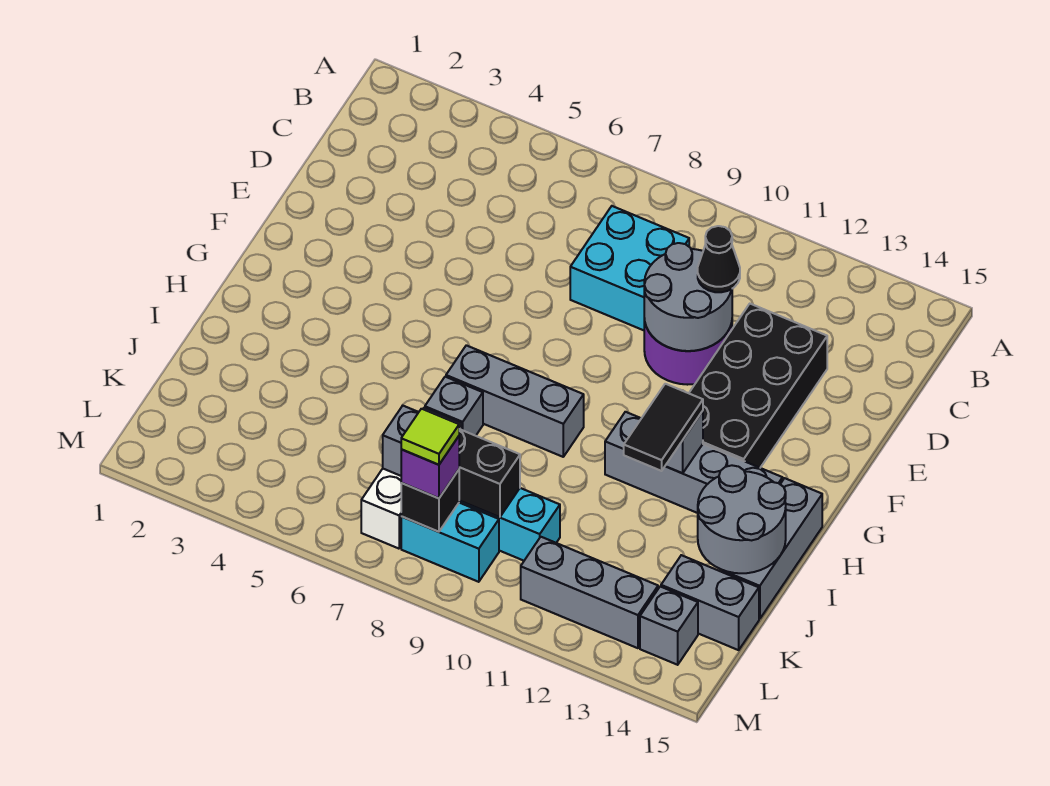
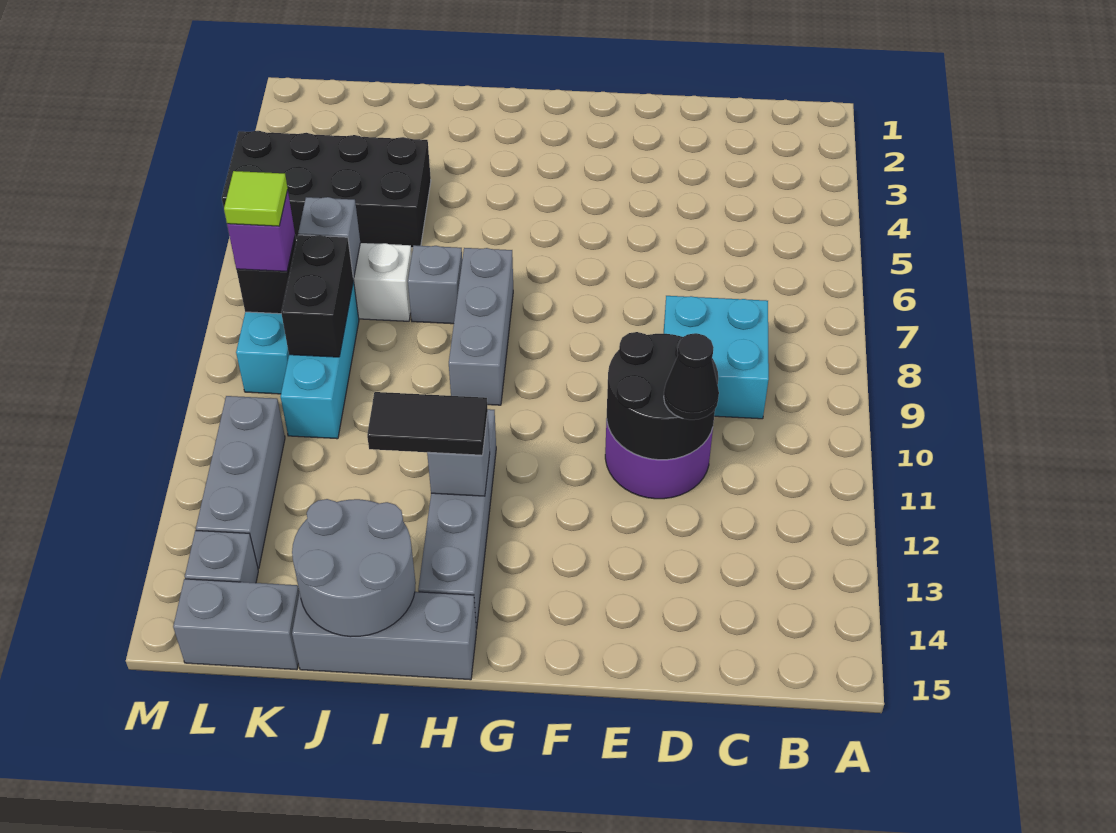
grey 2x2 round brick [644,243,732,351] -> black 2x2 round brick [607,332,718,460]
black 2x4 brick [689,304,827,468] -> black 2x4 brick moved to [222,131,431,248]
grey 1x2 brick [661,555,759,650] -> grey 1x2 brick turned to [173,579,299,670]

